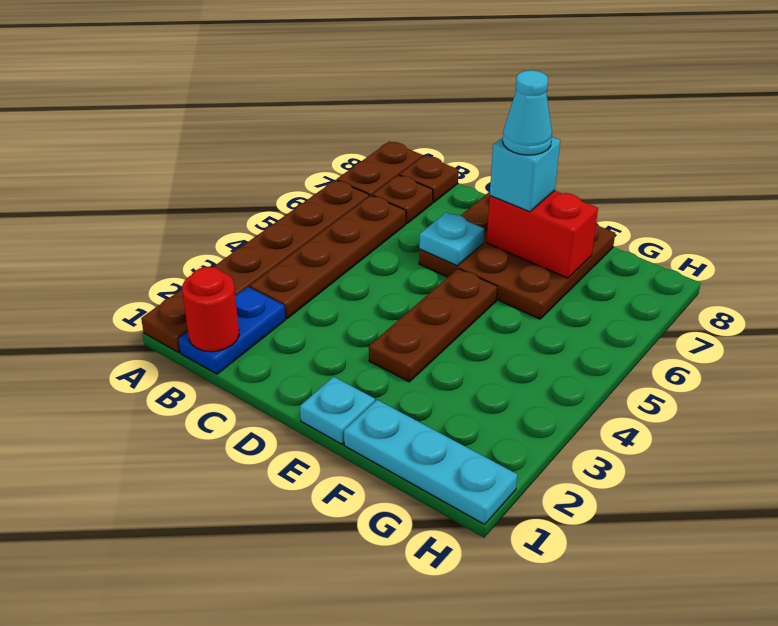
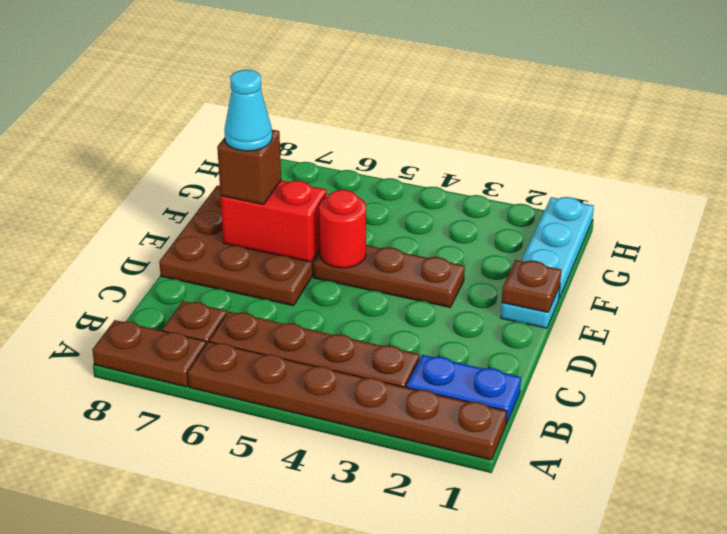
red 1x1 round brick [182,267,239,352] -> red 1x1 round brick moved to [319,190,366,268]
brown 1x1 plate [399,156,458,203] -> brown 1x1 plate moved to [502,260,561,312]
cyan 1x1 plate [419,212,484,266] -> none
red 1x2 brick [487,191,598,278] -> red 1x2 brick turned to [221,180,327,262]
cyan 1x1 brick [490,137,560,212] -> brown 1x1 brick [217,130,281,204]

